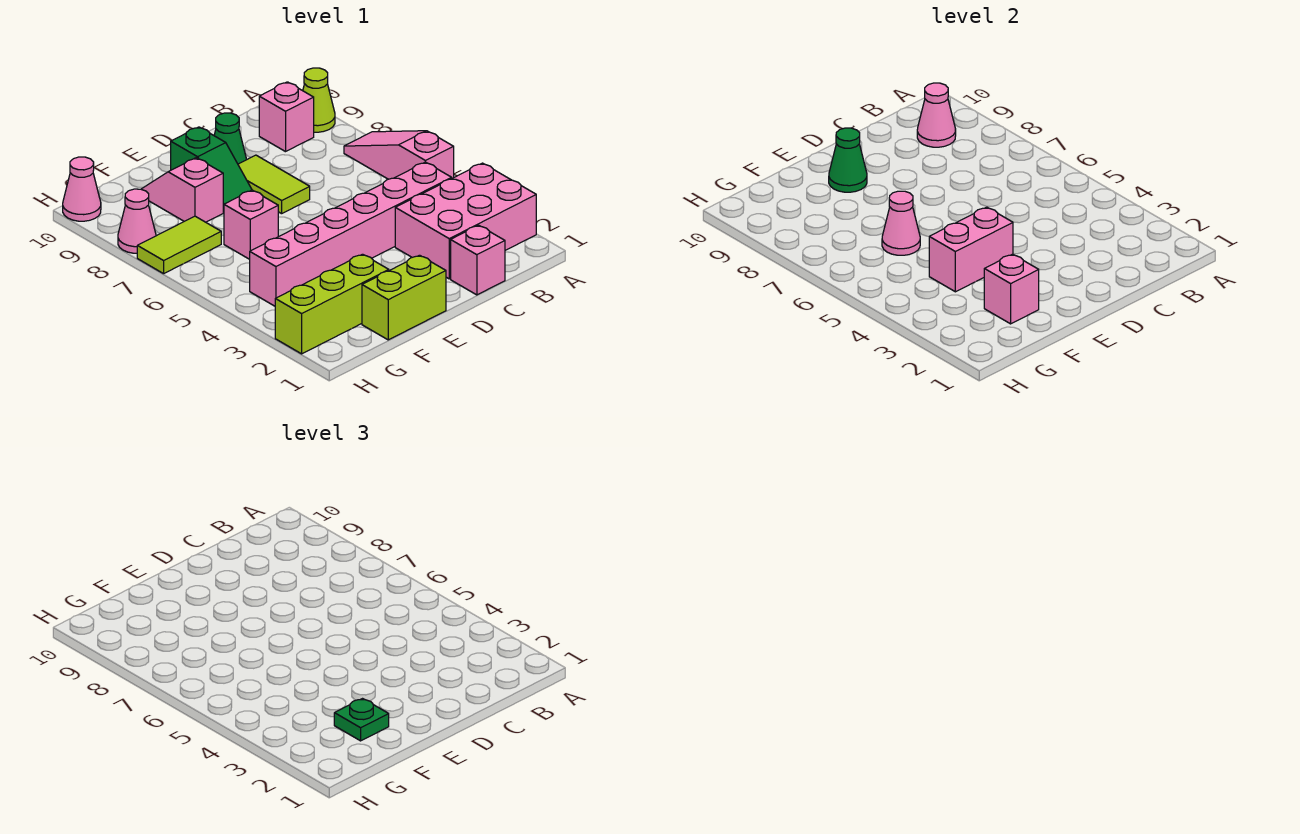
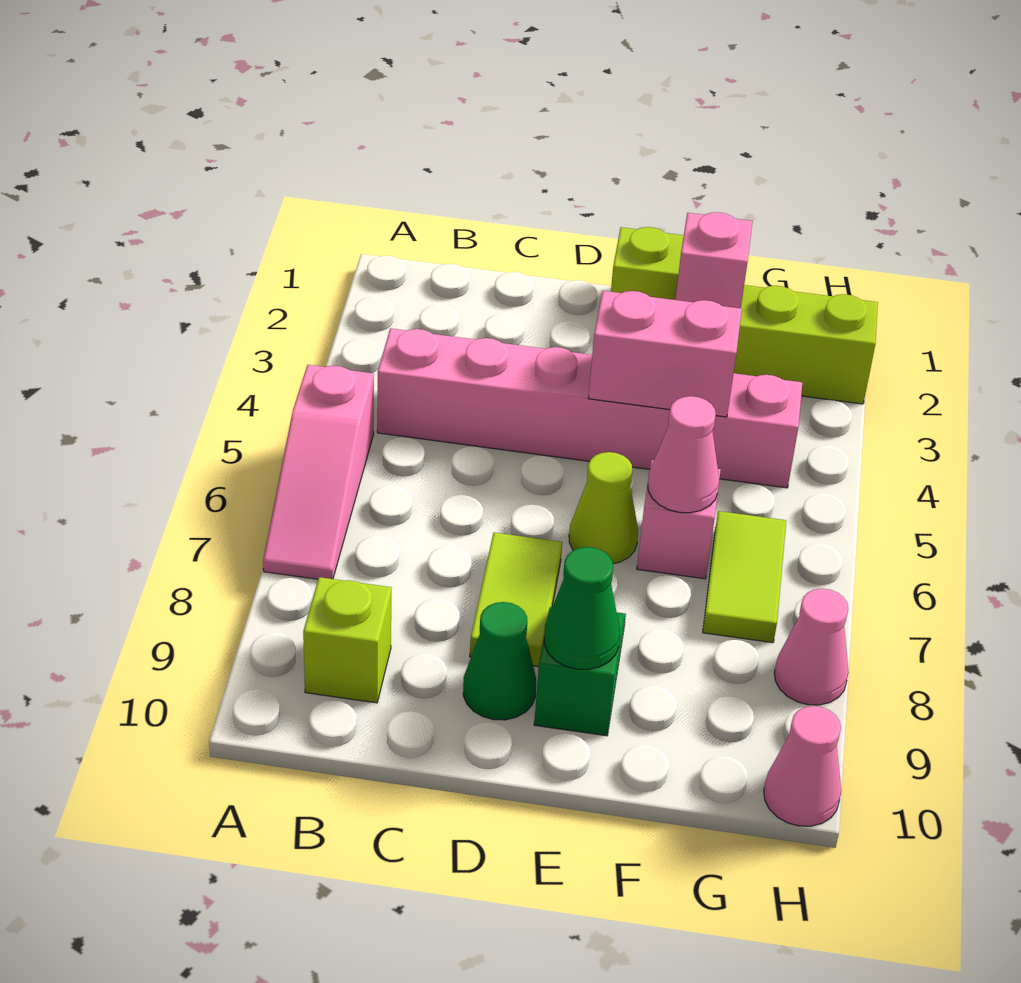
pink 2x3 brick [395,163,536,279] -> none
lime 1x1 cone [303,68,335,132] -> lime 1x1 cone moved to [569,452,638,564]
pink 1x1 brick [259,82,314,152] -> lime 1x1 brick [303,577,392,703]
pink 1x1 cone [917,83,956,147] -> none
pink 1x1 brick [451,225,505,295] -> none
green 1x1 plate [334,699,389,741] -> none
pink 1x2 slope [141,158,223,222] -> none
lime 1x2 tile [137,216,221,274] -> lime 1x2 tile turned to [703,511,786,643]

